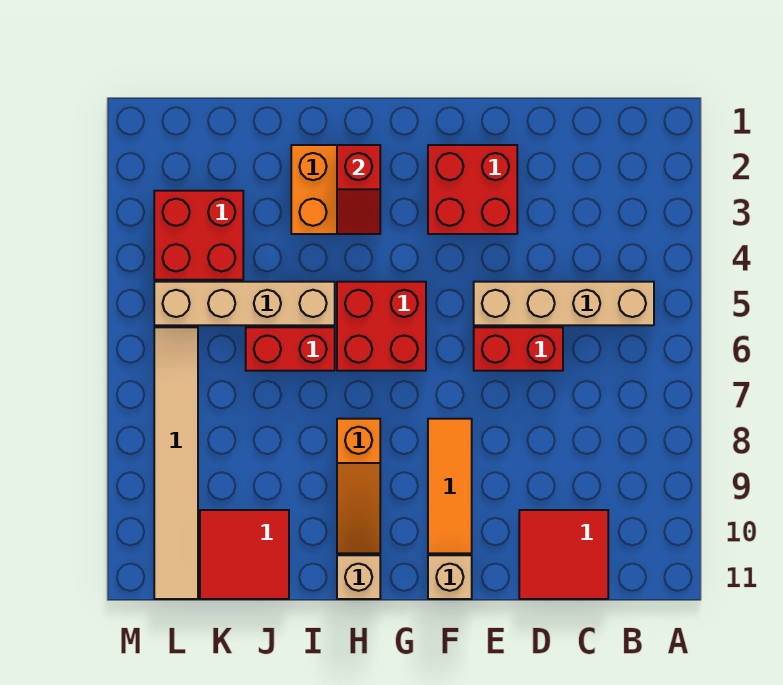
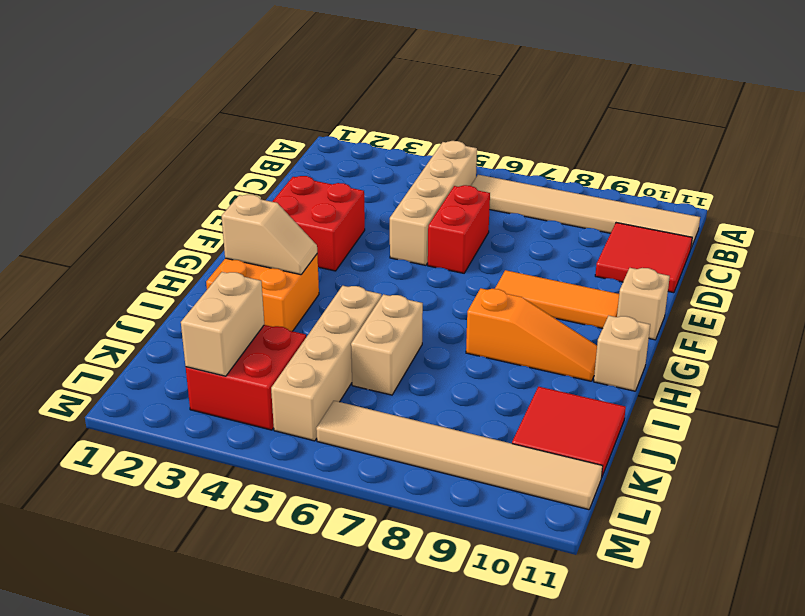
none -> tan 1x6 tile [471,175,700,248]
red 2x2 brick [337,282,426,371] -> none
red 1x2 slope [337,145,380,234] -> tan 1x2 slope [222,195,317,275]
red 1x2 brick [246,327,335,371] -> tan 1x2 brick [351,294,423,395]
none -> tan 1x2 brick [181,272,264,376]

